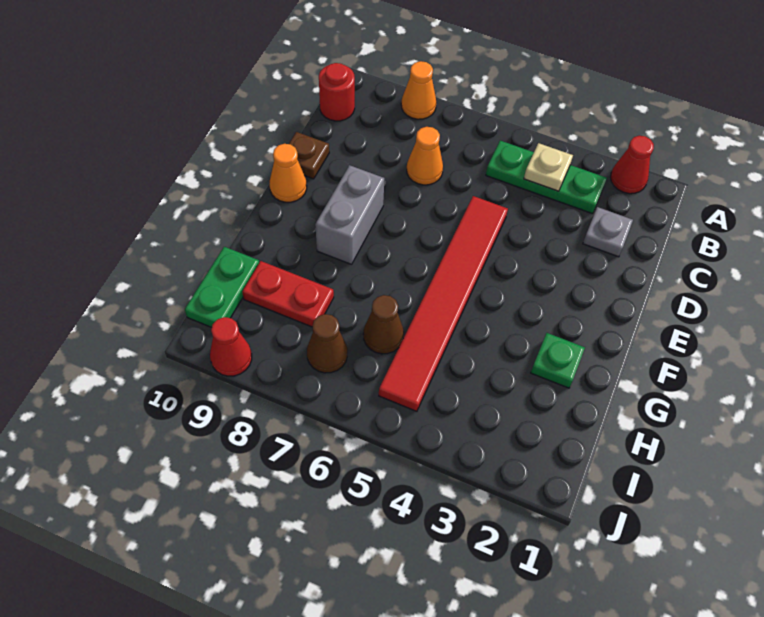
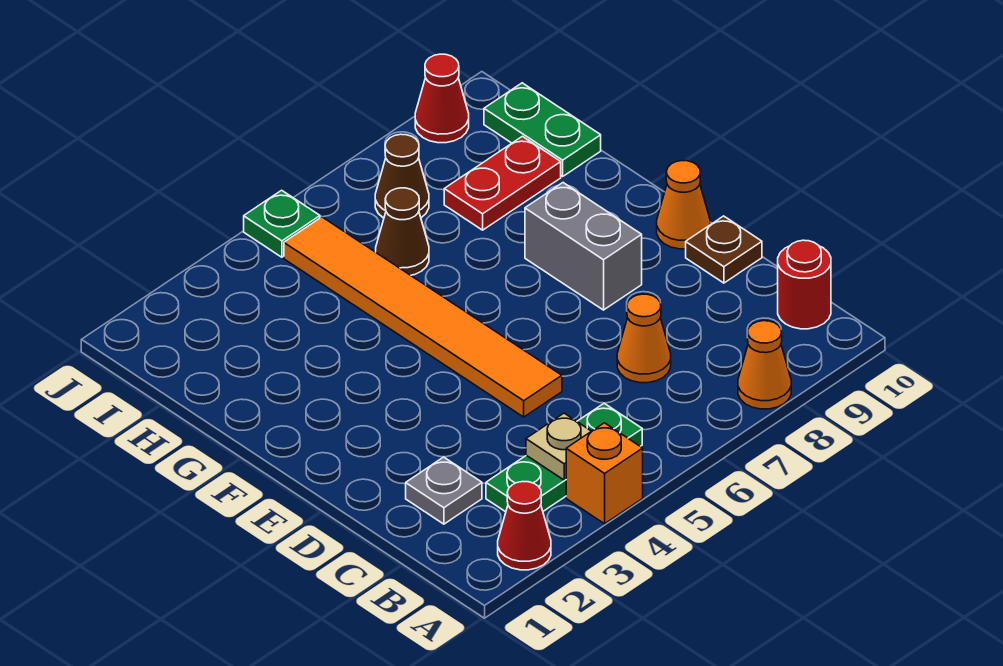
none -> orange 1x1 brick [566,423,643,524]
red 1x6 tile [379,196,508,411] -> orange 1x6 tile [284,217,562,417]
green 1x1 plate [531,333,585,388] -> green 1x1 plate moved to [244,190,320,257]

